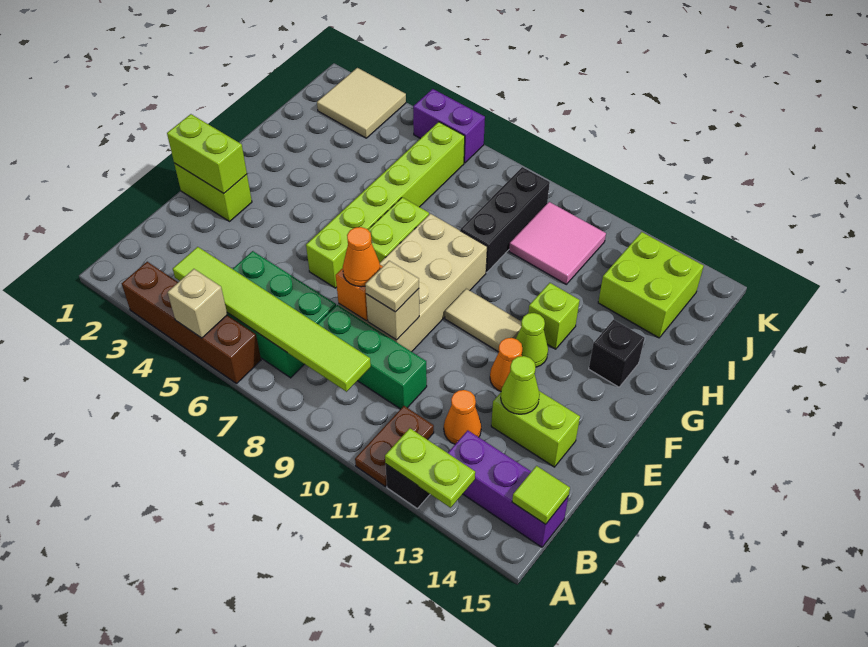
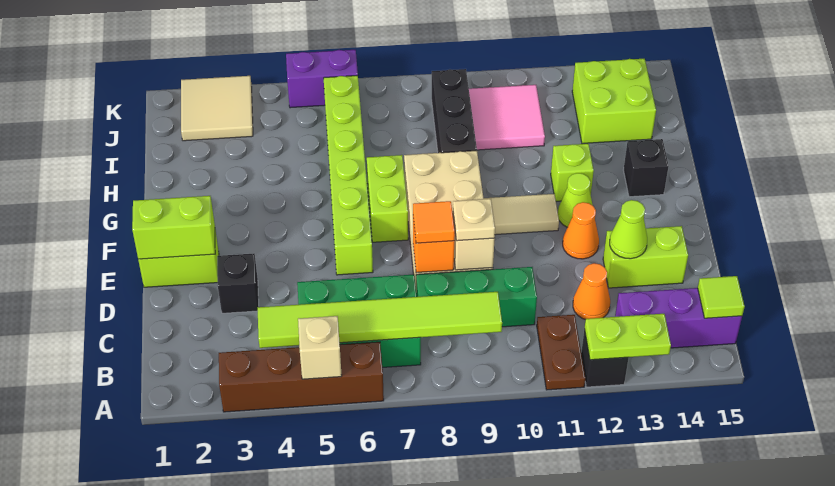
none -> black 1x1 brick [217,254,259,313]
orange 1x1 cone [343,227,380,287] -> orange 1x1 tile [413,201,455,243]

